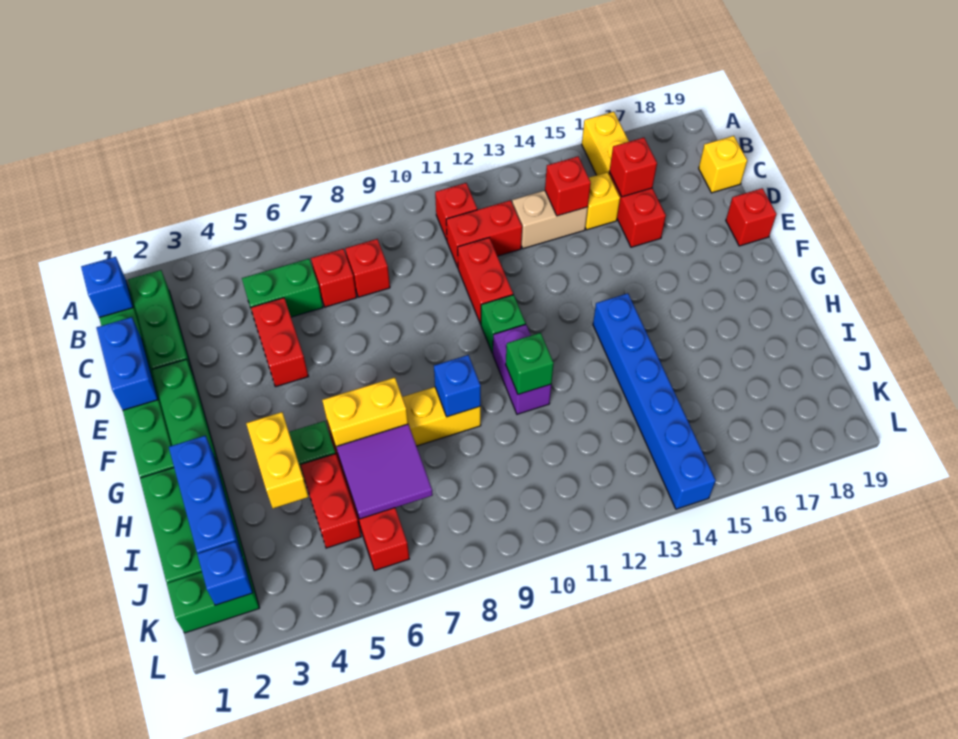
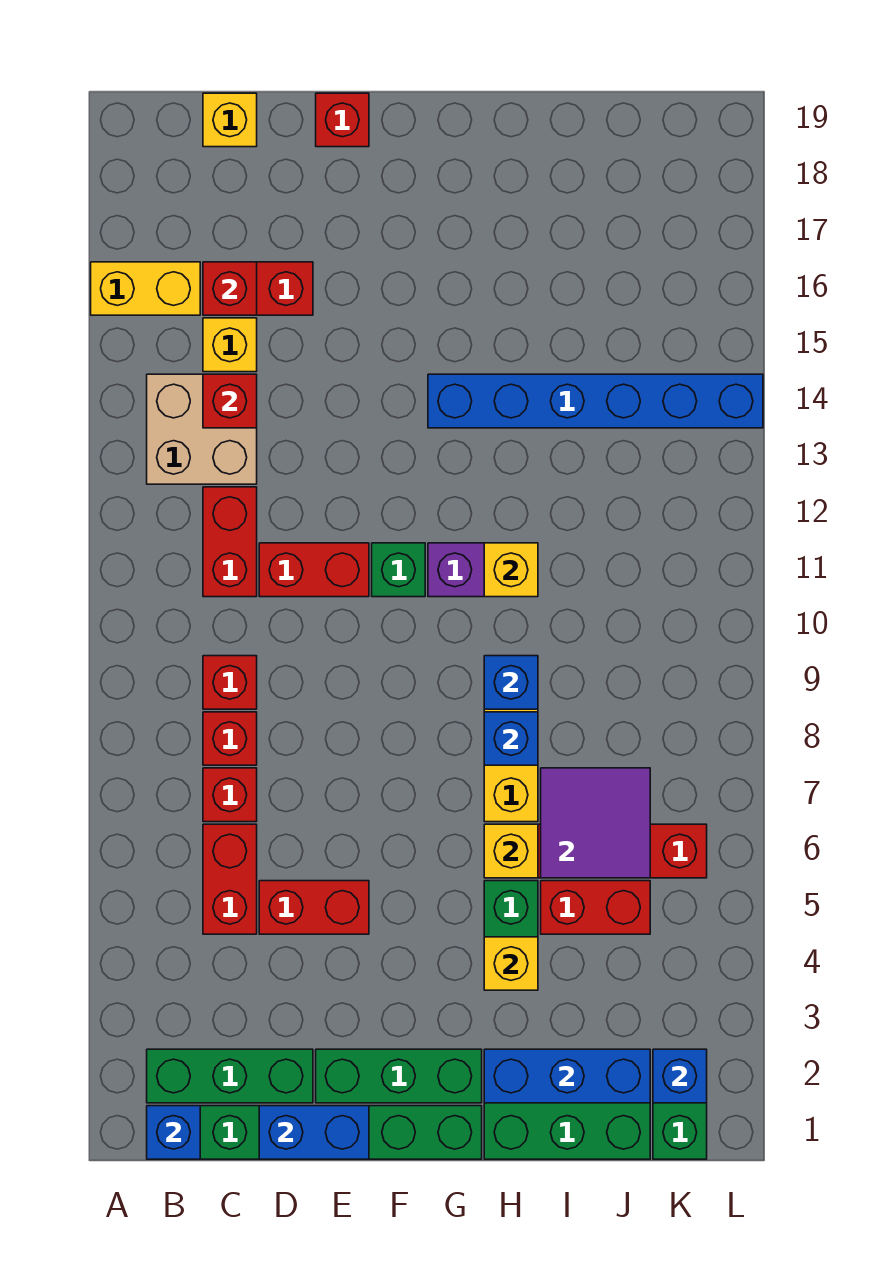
red 1x1 brick [435,183,477,240] -> red 1x1 brick moved to [203,656,257,709]
green 1x2 brick [242,259,323,317] -> red 1x2 brick [203,824,257,934]
tan 1x2 brick [512,190,588,249] -> tan 2x2 brick [147,374,257,484]
yellow 1x2 brick [246,412,309,508] -> yellow 1x1 brick [484,937,538,990]
yellow 1x2 brick [322,378,408,449] -> yellow 1x1 brick [484,824,538,878]
none -> blue 1x1 brick [484,712,538,765]
green 1x1 brick [506,333,554,394] -> yellow 1x1 brick [484,543,538,597]

